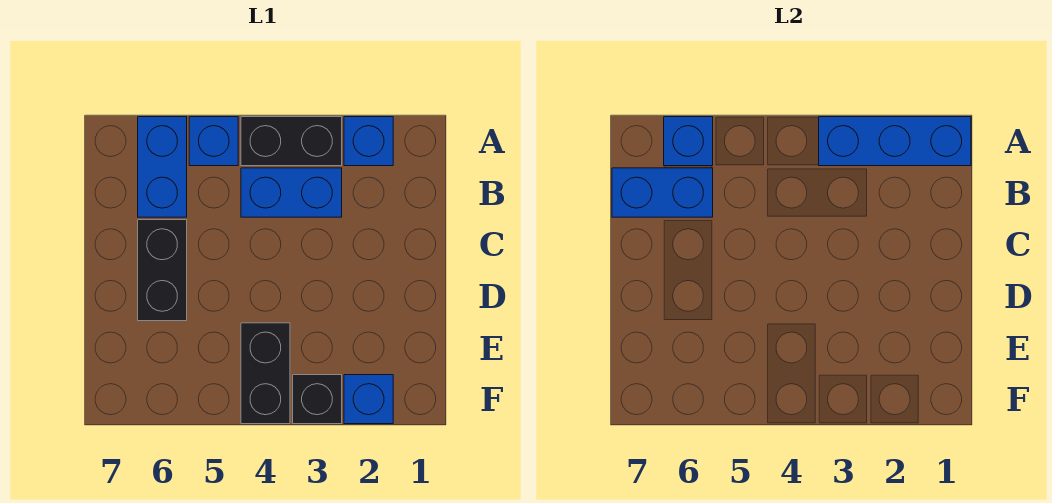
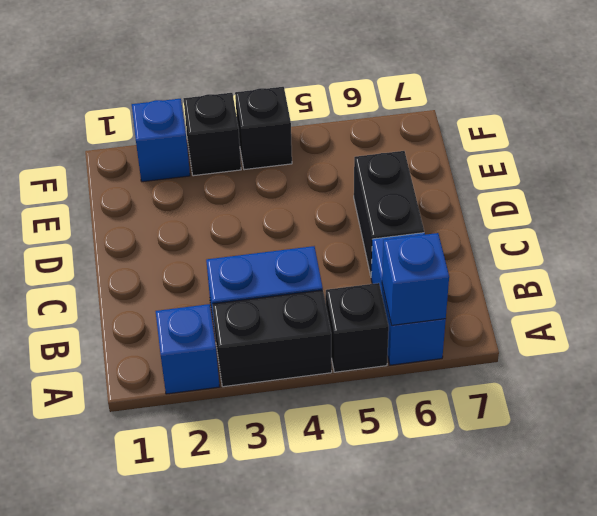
blue 1x3 brick [819,117,971,166] -> none
blue 1x1 brick [189,117,238,166] -> black 1x1 brick [326,283,389,372]
blue 1x2 brick [612,168,713,217] -> none
black 1x2 brick [241,323,290,424] -> black 1x1 brick [235,87,292,170]

